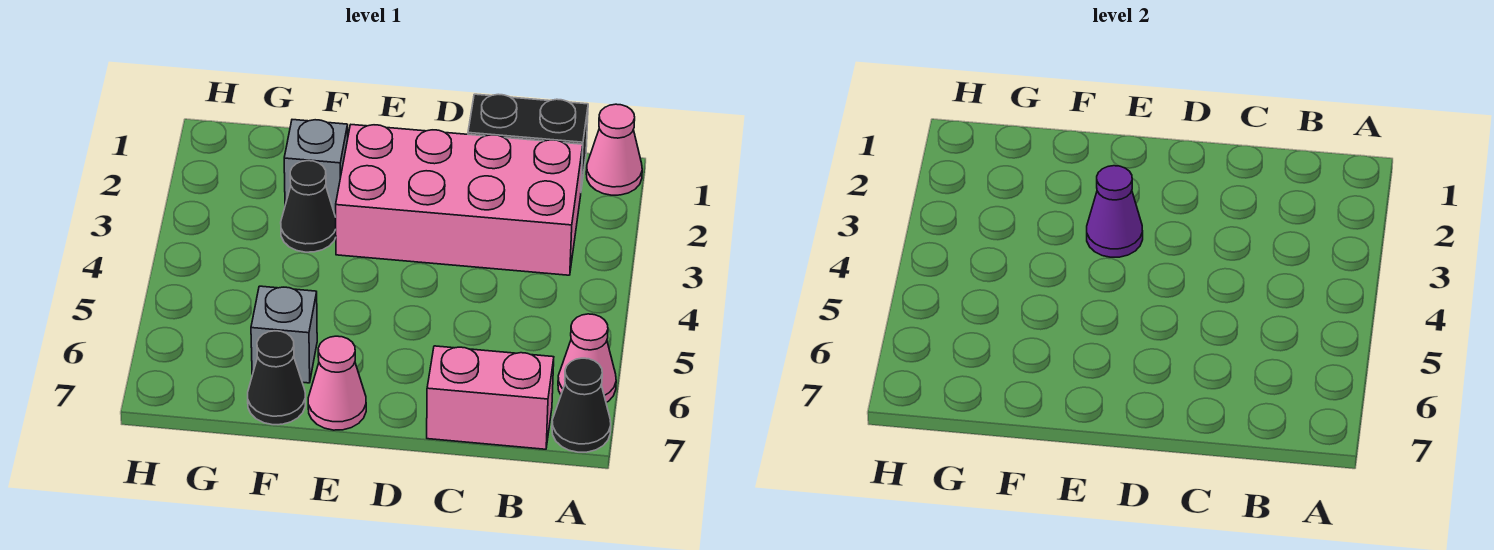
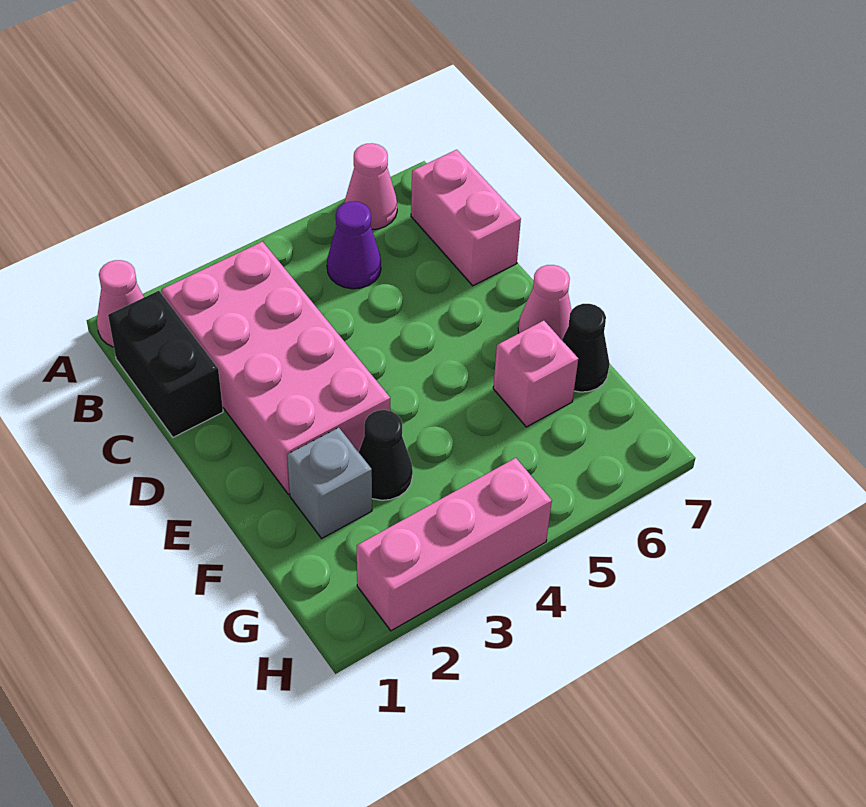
black 1x1 cone [552,358,611,452] -> none
purple 1x1 cone [1087,166,1143,257] -> purple 1x1 cone moved to [327,201,381,289]
grey 1x1 brick [251,286,317,383] -> pink 1x1 brick [493,321,578,427]
none -> pink 1x3 brick [357,458,552,631]

